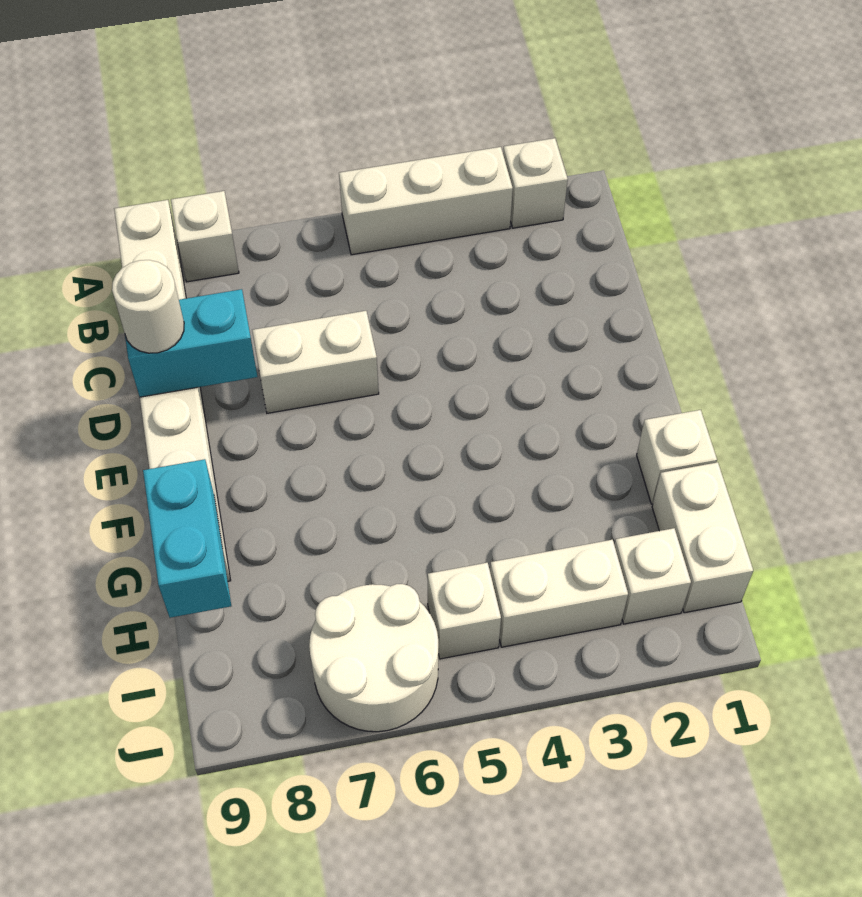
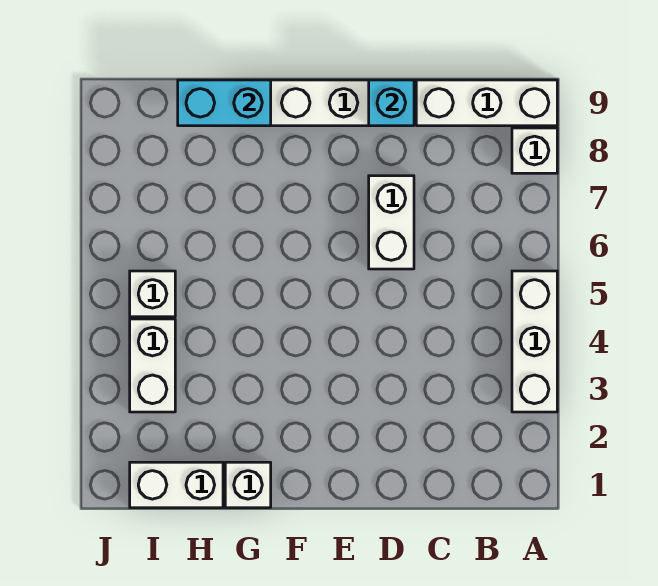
white 1x1 brick [503,138,568,228] -> none
cyan 1x2 brick [125,289,257,397] -> cyan 1x1 brick [369,80,414,126]
white 1x1 round brick [112,260,184,353] -> none
white 1x1 brick [614,528,691,624] -> none
white 2x2 round brick [309,584,438,732] -> none

